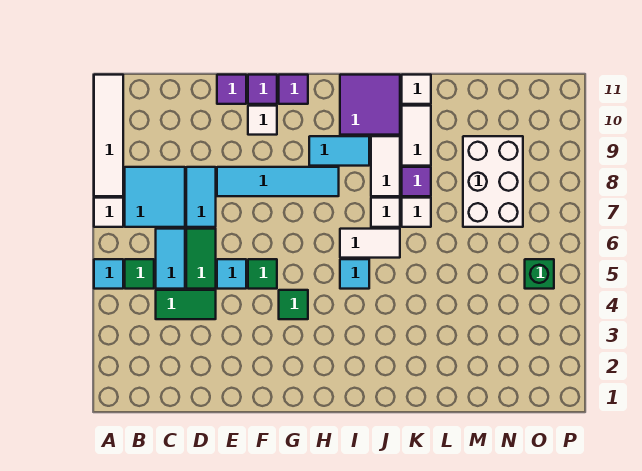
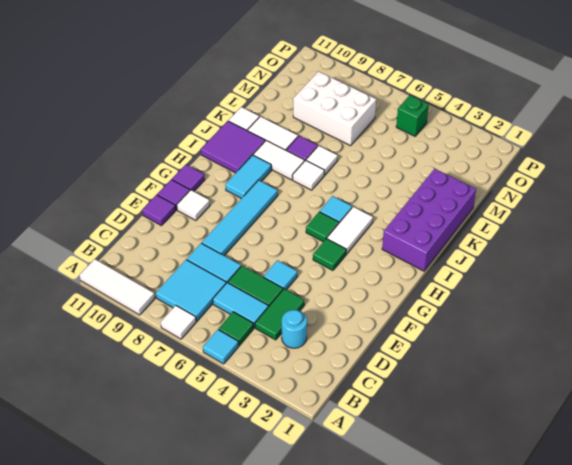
white 1x4 tile [94,75,123,196] -> white 1x3 tile [80,259,155,315]
none -> cyan 1x1 round brick [282,310,307,348]
green 1x1 tile [248,259,277,289] -> green 1x1 tile moved to [306,212,339,242]
none -> purple 2x4 brick [382,169,476,271]
white 1x2 tile [340,229,400,258] -> white 1x2 tile moved to [327,207,373,254]

